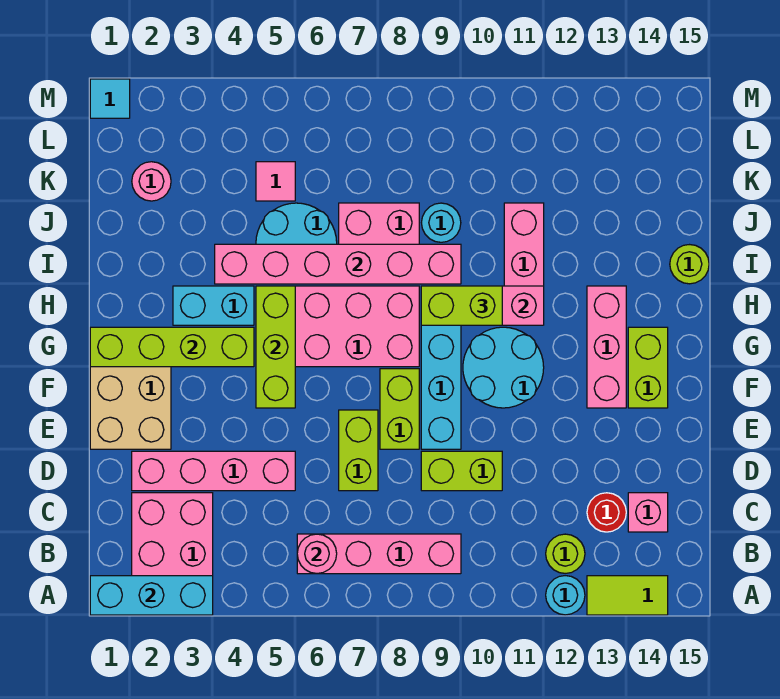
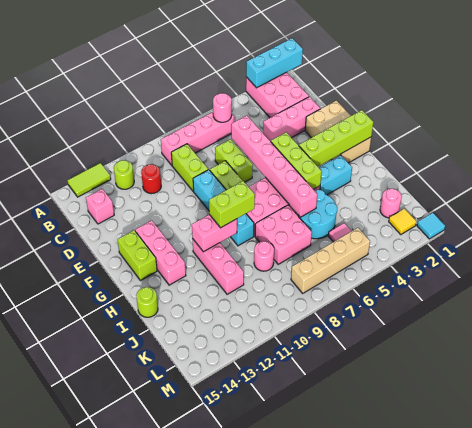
cyan 1x1 round brick [546,576,585,615] -> none
red 1x1 round brick [587,493,626,532] -> red 1x1 round brick moved to [141,164,161,194]
pink 1x4 brick [132,451,295,491] -> pink 1x3 brick [263,97,320,142]
lime 1x2 brick [421,451,502,491] -> lime 1x2 brick turned to [171,144,208,191]
cyan 2x2 round brick [463,327,544,408] -> none
pink 1x6 brick [215,244,461,284] -> pink 1x6 brick turned to [231,116,317,217]
cyan 1x1 round brick [421,203,461,242] -> pink 1x1 round brick [254,241,274,271]
none -> yellow 1x1 tile [389,209,416,235]
none -> tan 1x4 brick [291,228,370,293]

